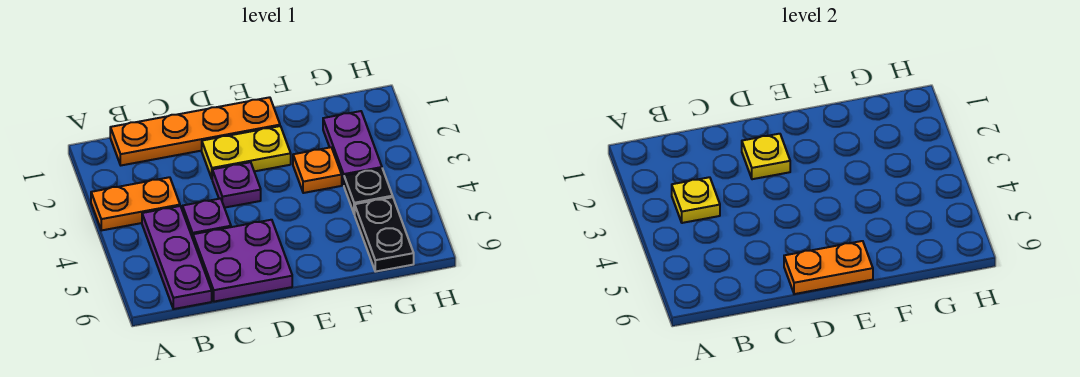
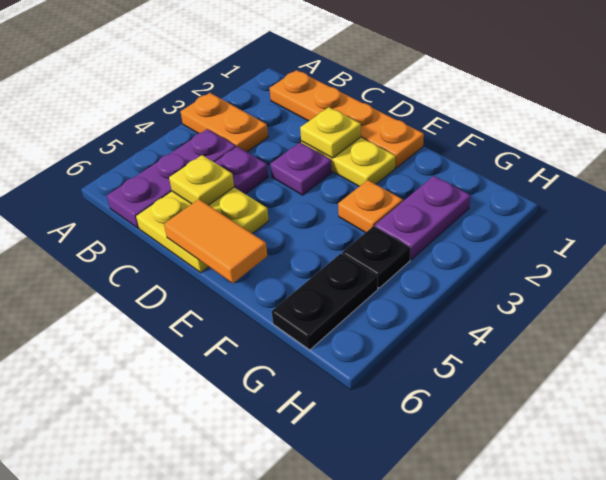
yellow 1x1 plate [672,177,720,223] -> yellow 1x1 plate moved to [169,155,234,205]
purple 2x2 plate [193,220,292,302] -> yellow 2x2 plate [136,187,269,273]
orange 1x2 plate [784,241,873,294] -> orange 1x2 tile [164,199,267,283]

